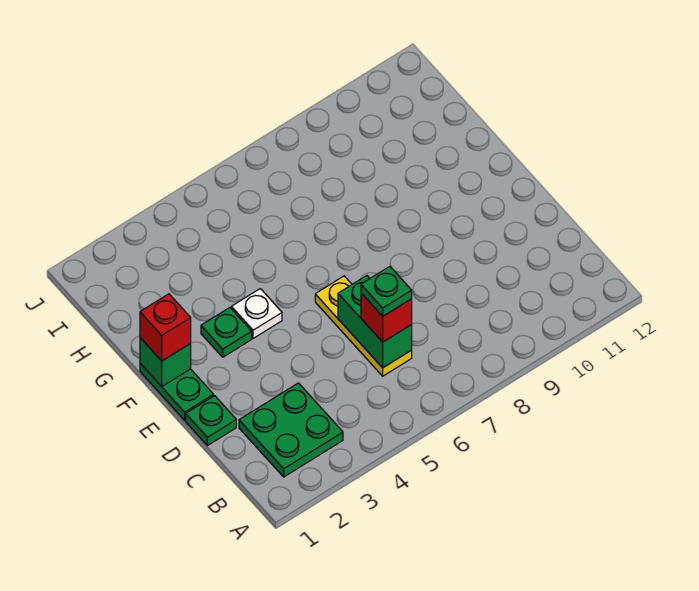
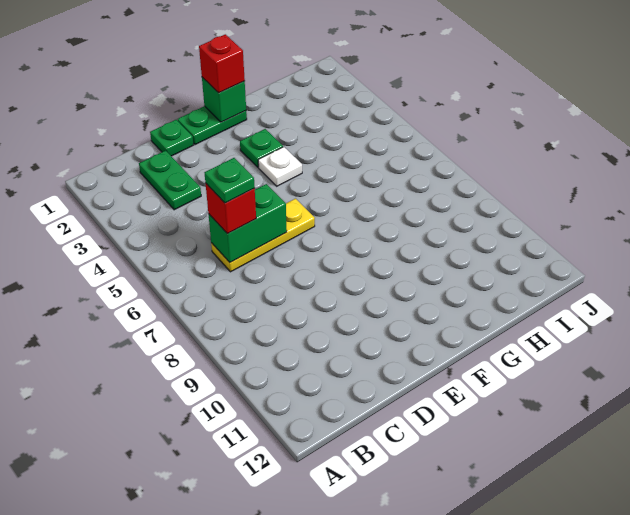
green 2x2 plate [239,383,343,477] -> green 1x2 plate [139,151,201,210]

